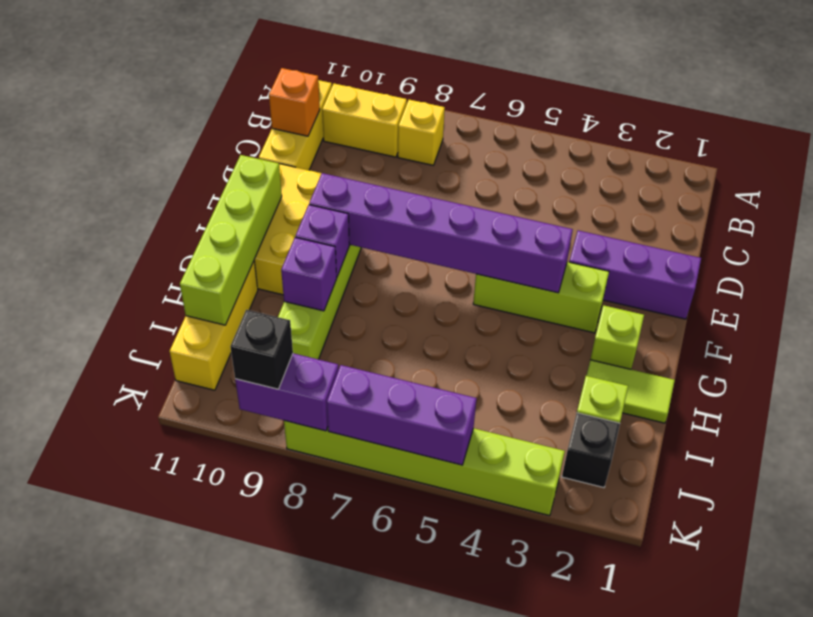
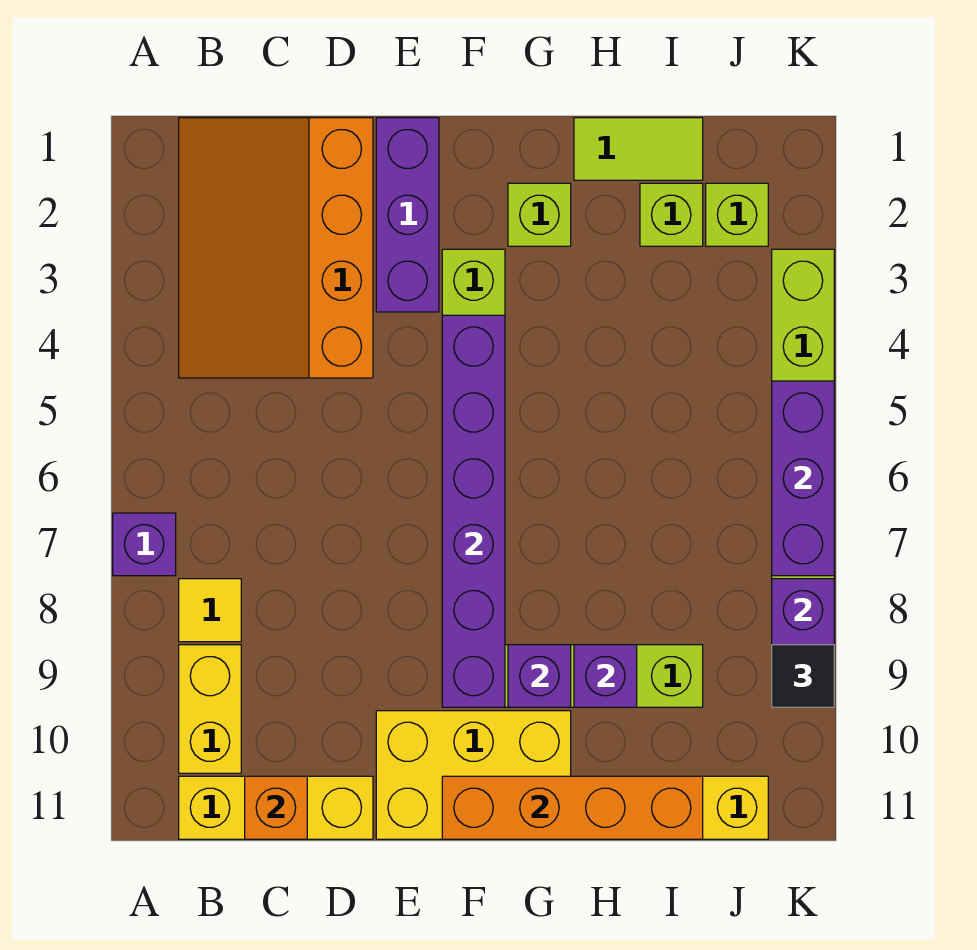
none -> purple 1x1 brick [113,513,176,576]
none -> orange 3x4 slope [179,118,373,378]
yellow 1x1 brick [398,100,445,165] -> yellow 1x1 tile [179,579,241,642]
lime 1x4 brick [180,155,282,325] -> orange 1x4 brick [442,776,703,839]
lime 1x2 tile [586,360,675,423] -> lime 1x2 tile turned to [574,118,703,180]
black 1x1 brick [562,413,620,488] -> lime 1x1 brick [706,183,768,246]
black 1x1 brick [230,310,293,389] -> black 1x1 tile [772,645,834,707]

